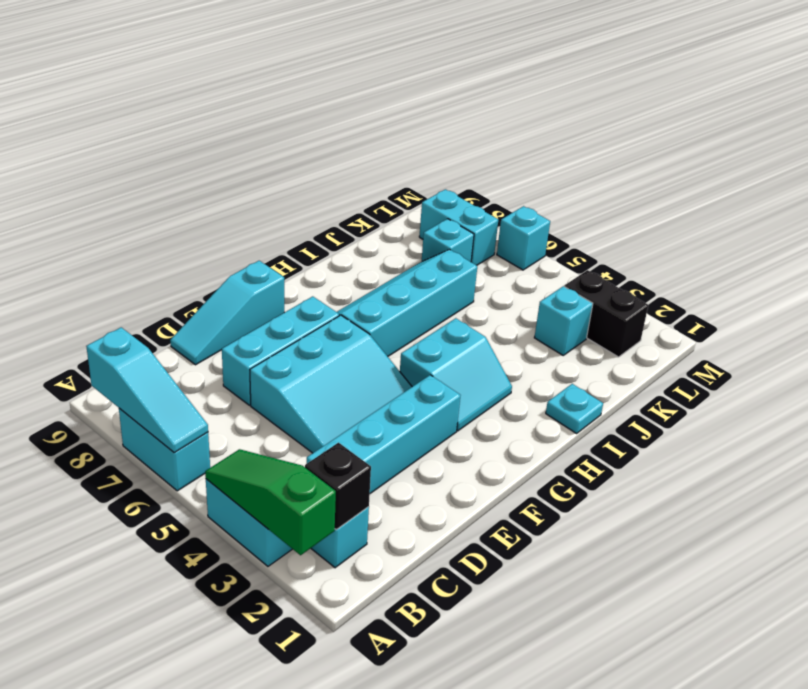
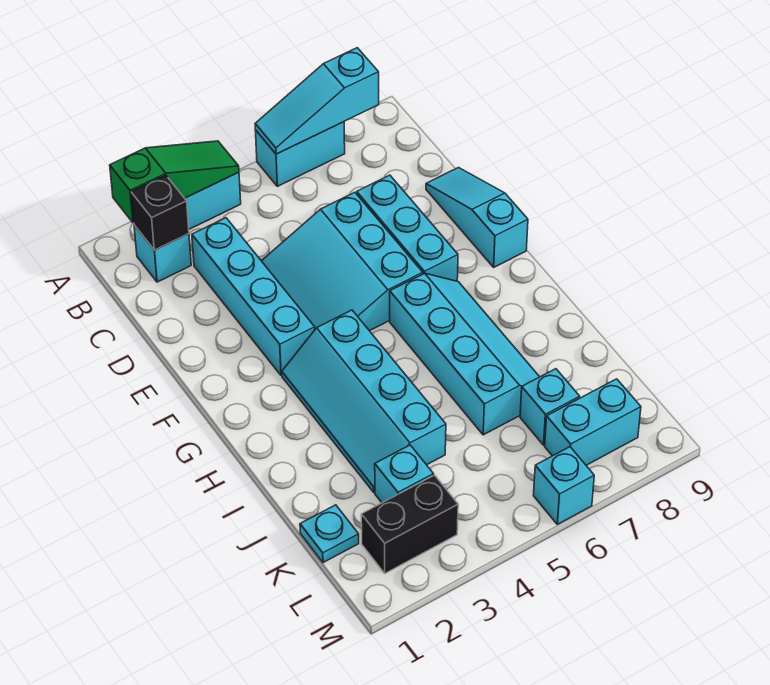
cyan 2x2 slope [400,318,512,431] -> cyan 2x4 slope [282,310,446,492]
cyan 1x1 plate [546,384,603,433] -> cyan 1x1 plate moved to [300,505,359,563]

